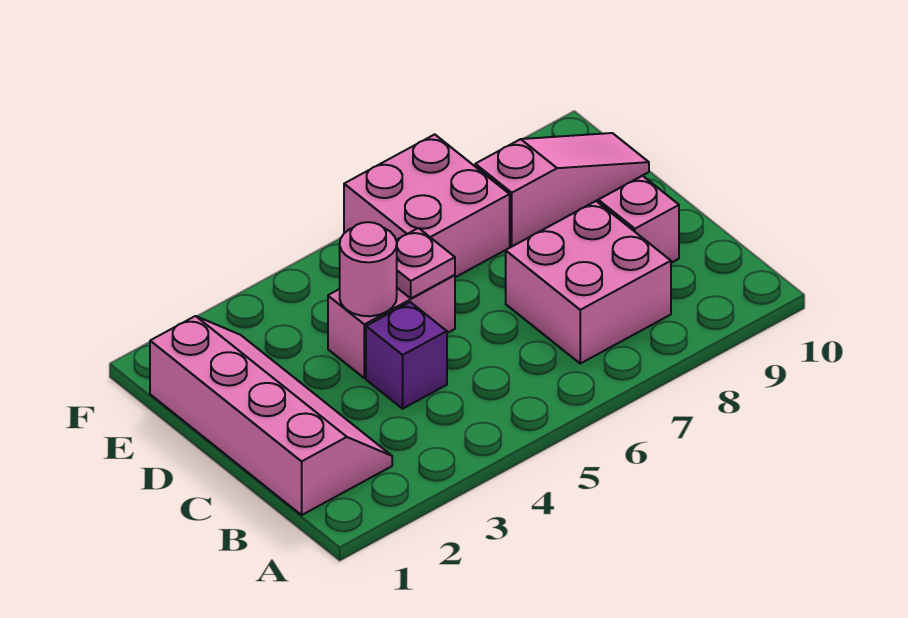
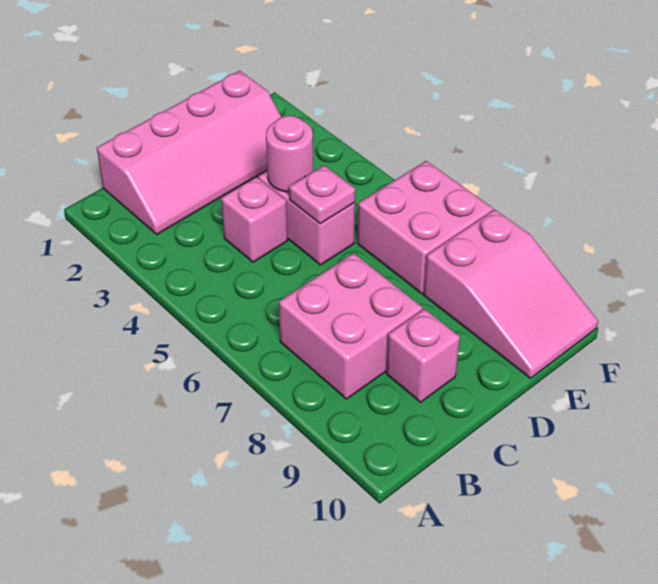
purple 1x1 brick [366,302,447,409] -> pink 1x1 brick [221,177,288,262]
pink 1x3 slope [475,133,649,246] -> pink 2x3 slope [424,209,598,378]

